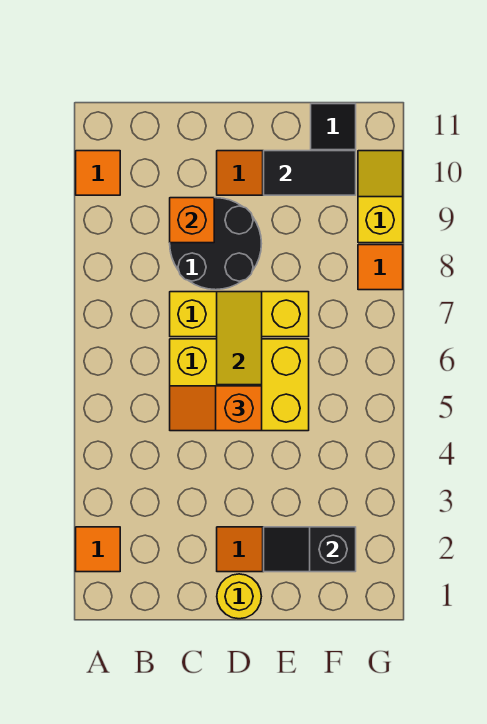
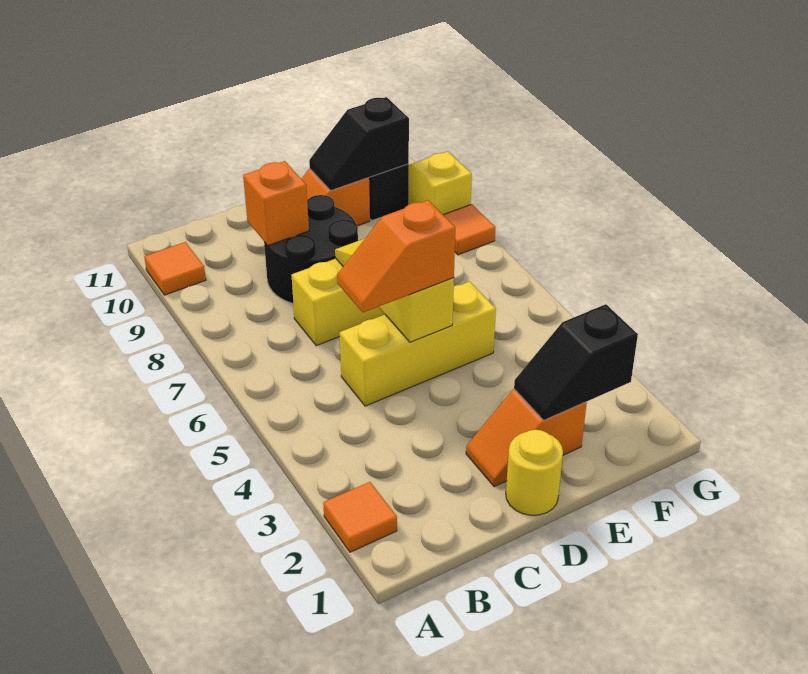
yellow 2x3 brick [170,339,309,431] -> yellow 1x3 brick [340,282,496,406]
black 1x2 tile [264,151,356,195] -> black 1x2 slope [309,97,409,191]

